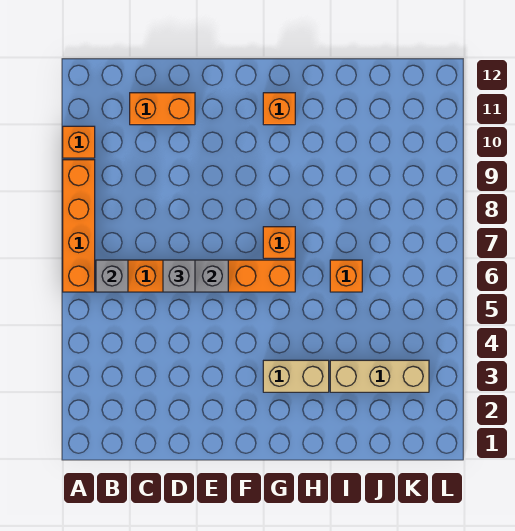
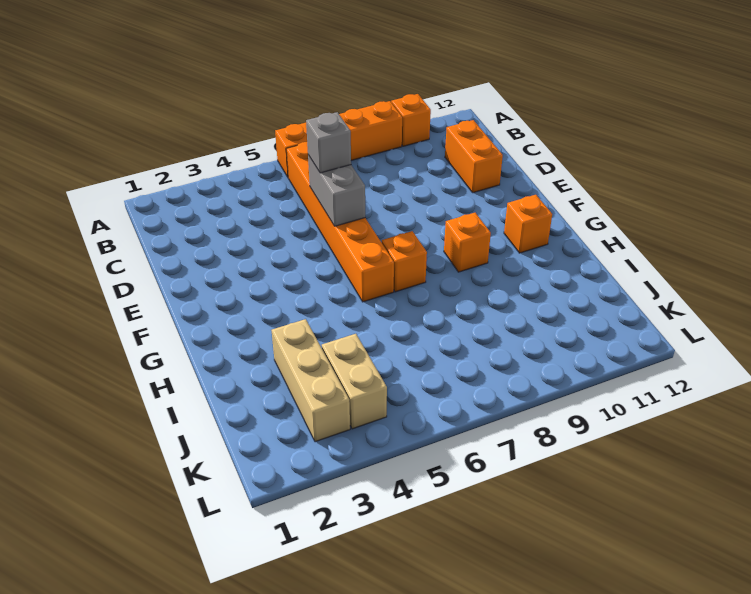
grey 1x1 brick [96,260,128,292] -> none
tan 1x2 brick [263,360,329,392] -> tan 1x2 brick moved to [322,334,387,429]
orange 1x1 brick [330,260,362,292] -> orange 1x1 brick moved to [444,213,491,272]

